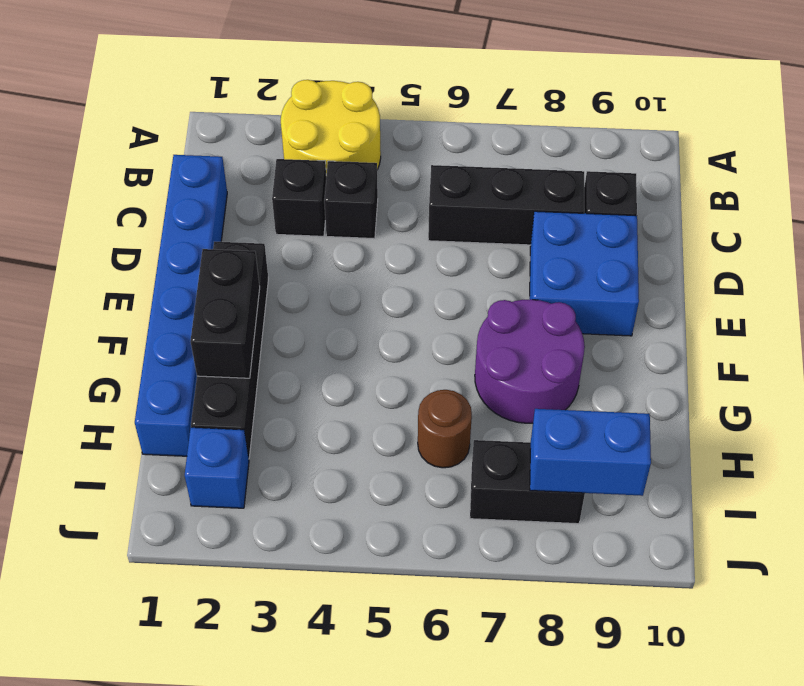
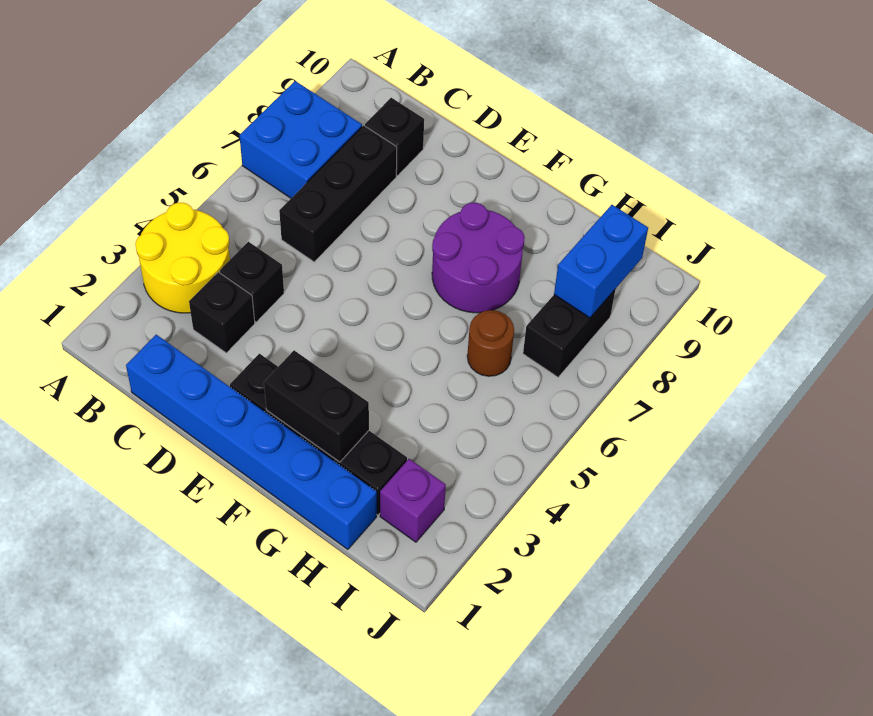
blue 2x2 brick [530,211,639,336] -> blue 2x2 brick moved to [239,81,362,198]
blue 1x1 brick [185,427,249,508] -> purple 1x1 brick [380,459,446,542]

